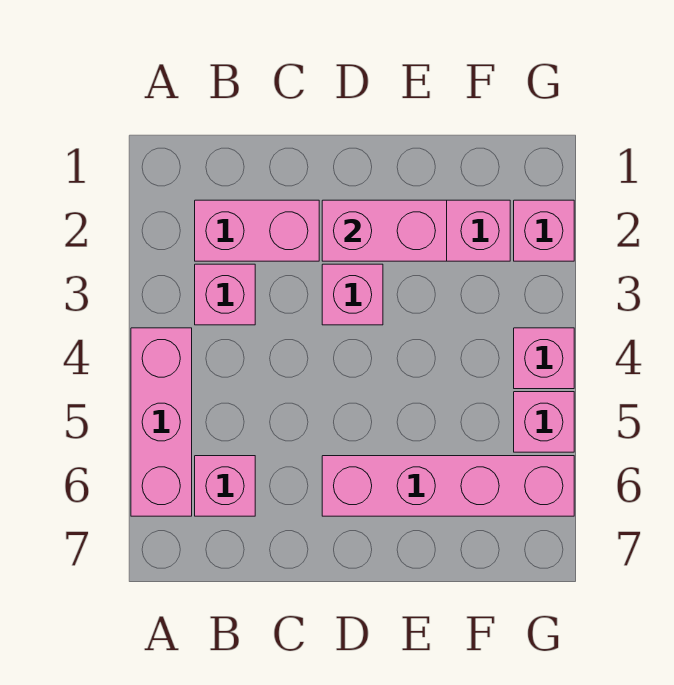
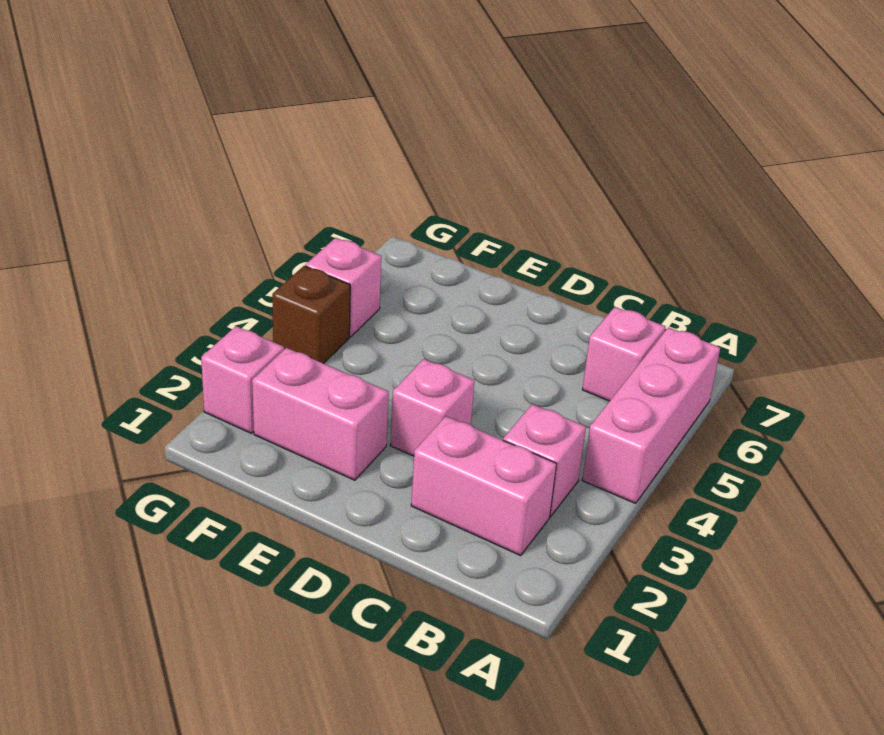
pink 1x2 brick [322,200,447,261] -> none
pink 1x4 brick [322,456,574,516] -> none
pink 1x1 brick [514,328,574,389] -> brown 1x1 brick [272,266,350,364]

